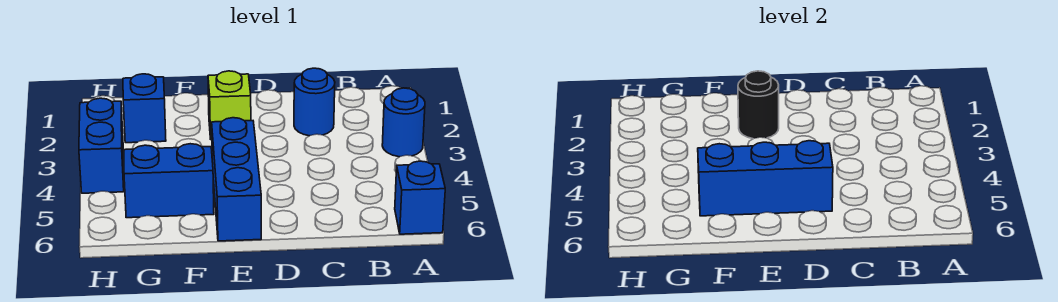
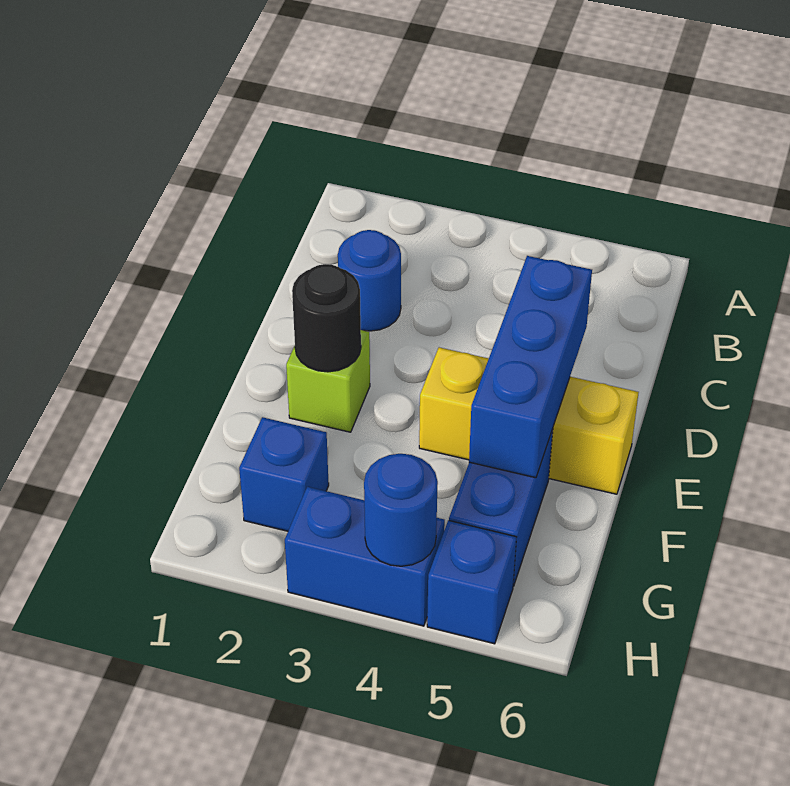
blue 1x1 round brick [382,88,425,157] -> blue 1x1 round brick moved to [364,454,438,566]
blue 1x1 brick [395,161,445,234] -> blue 1x1 brick moved to [427,520,516,644]
blue 1x3 brick [212,118,261,241] -> yellow 1x3 brick [419,347,639,494]

